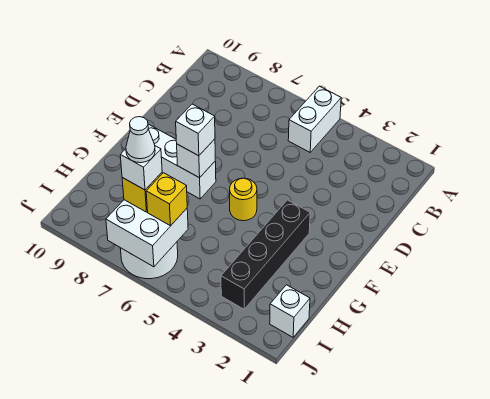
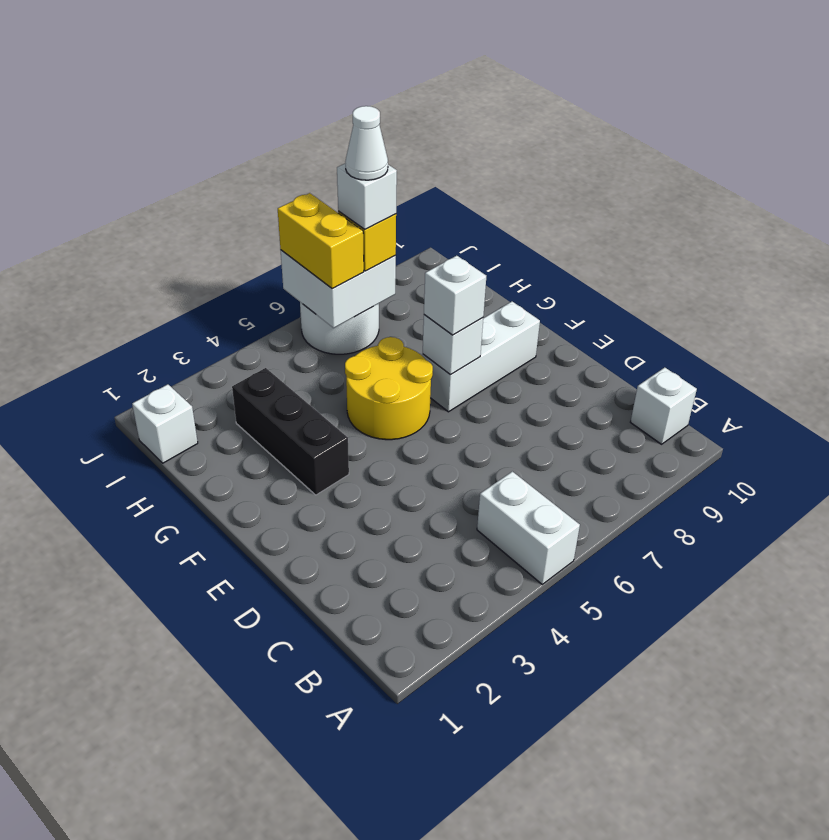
none -> white 1x1 brick [631,367,697,444]
black 1x4 brick [221,200,310,309] -> black 1x3 brick [232,368,349,495]
yellow 1x1 round brick [230,178,257,221] -> yellow 2x2 round brick [345,337,433,440]
yellow 1x1 brick [146,173,187,226] -> yellow 1x2 brick [278,193,364,288]

